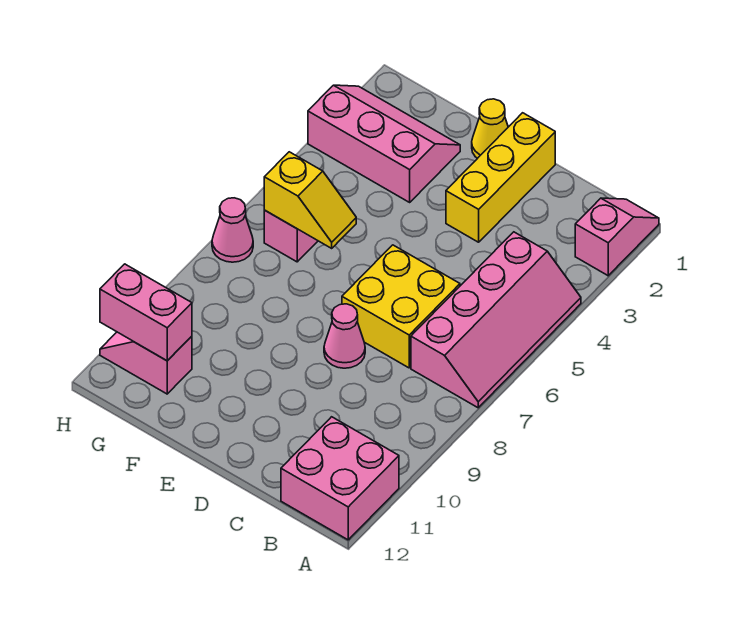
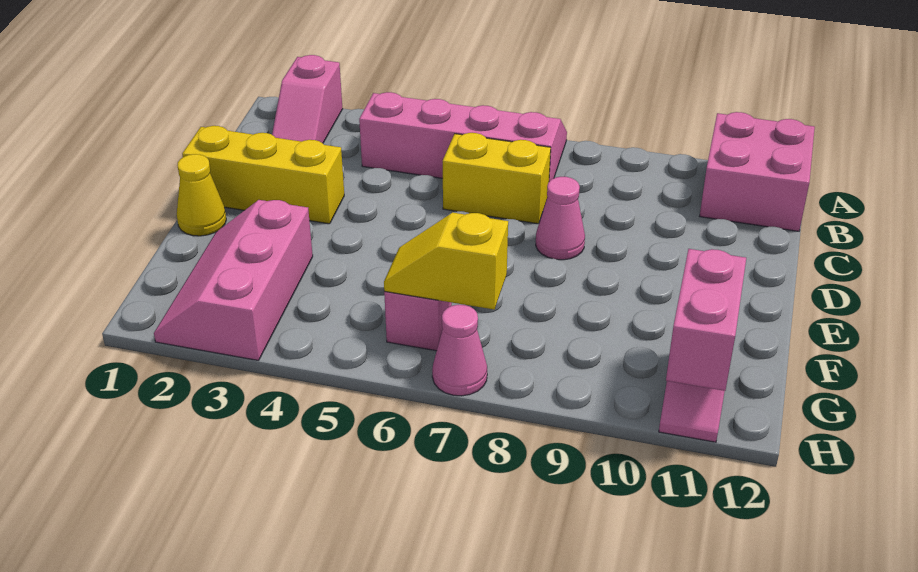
pink 1x2 slope [575,198,659,276] -> pink 1x2 slope turned to [272,55,343,143]
yellow 2x2 brick [342,245,460,368] -> yellow 1x2 brick [443,133,551,224]
yellow 1x2 slope [264,152,356,248] -> yellow 1x2 slope turned to [384,213,508,309]

